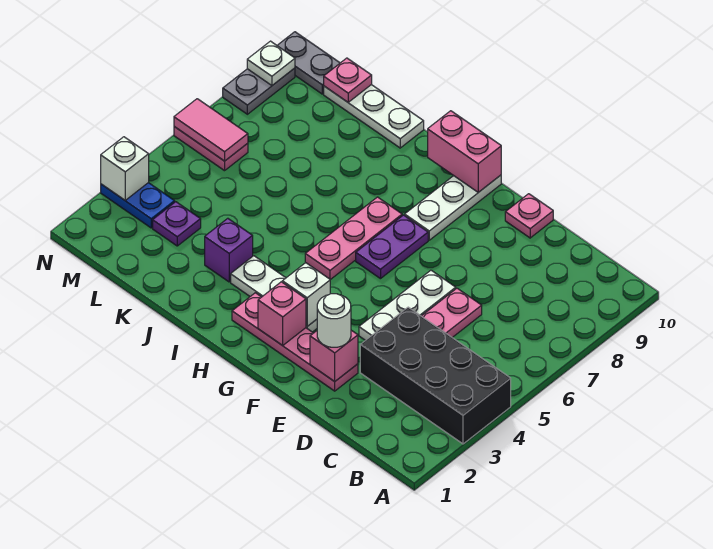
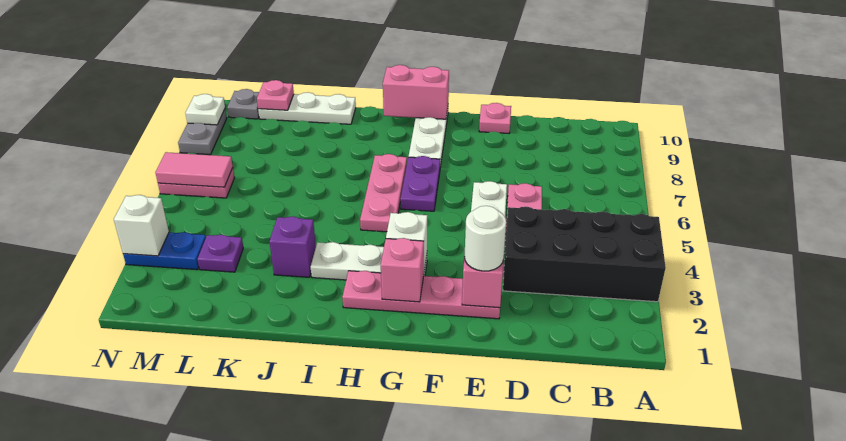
grey 1x2 plate [277,32,340,94] -> grey 1x1 plate [227,89,259,119]

